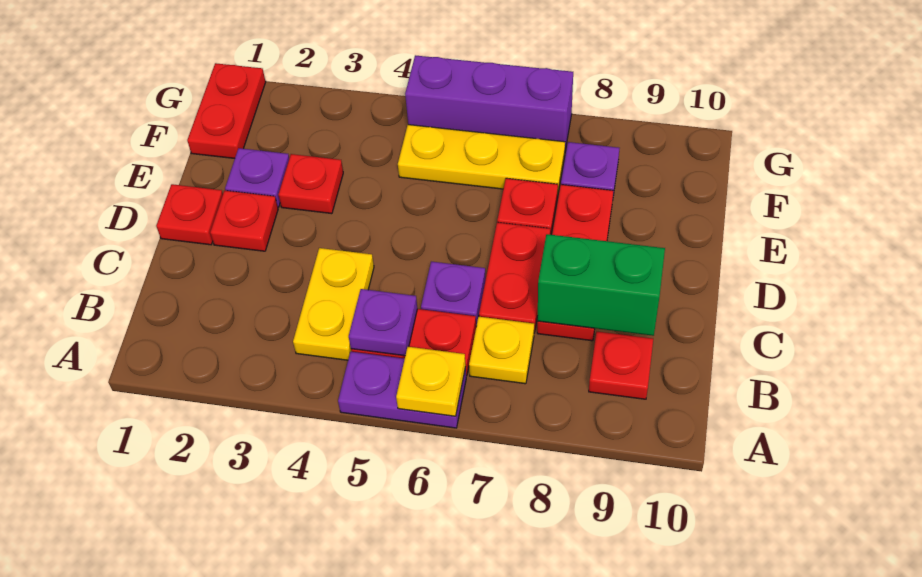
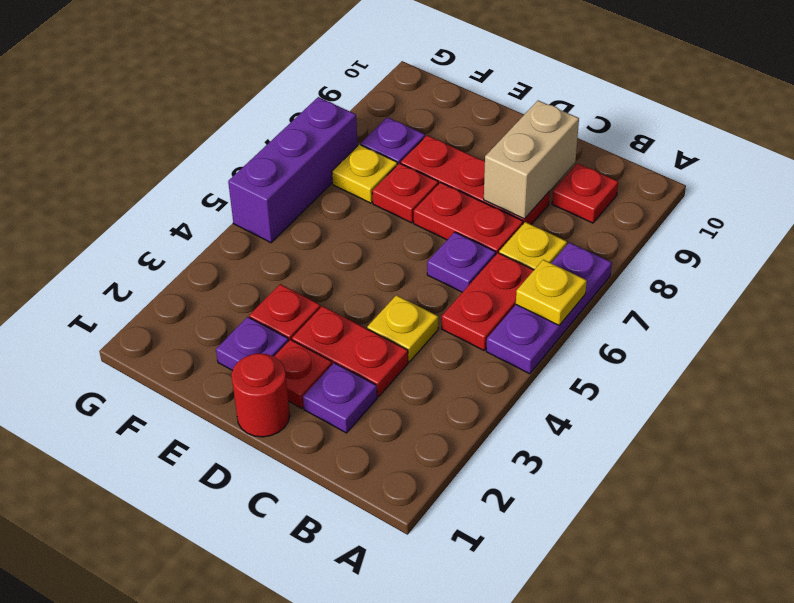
purple 1x2 plate [338,352,466,428] -> purple 1x3 plate [486,243,612,374]
yellow 1x2 plate [293,248,374,360] -> yellow 1x1 plate [367,295,438,362]
purple 1x1 plate [349,289,417,356] -> purple 1x1 plate moved to [303,363,377,433]
green 1x2 brick [538,234,665,336] -> tan 1x2 brick [484,100,579,219]
red 1x1 plate [156,184,223,245] -> red 1x1 round brick [231,353,290,437]
red 1x2 plate [187,63,266,159] -> red 1x2 plate moved to [292,306,408,397]
yellow 1x3 plate [398,125,565,192] -> yellow 1x1 plate [332,145,398,203]

